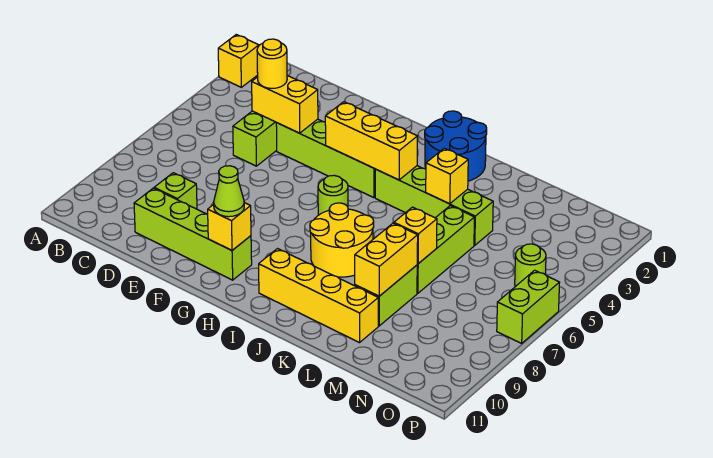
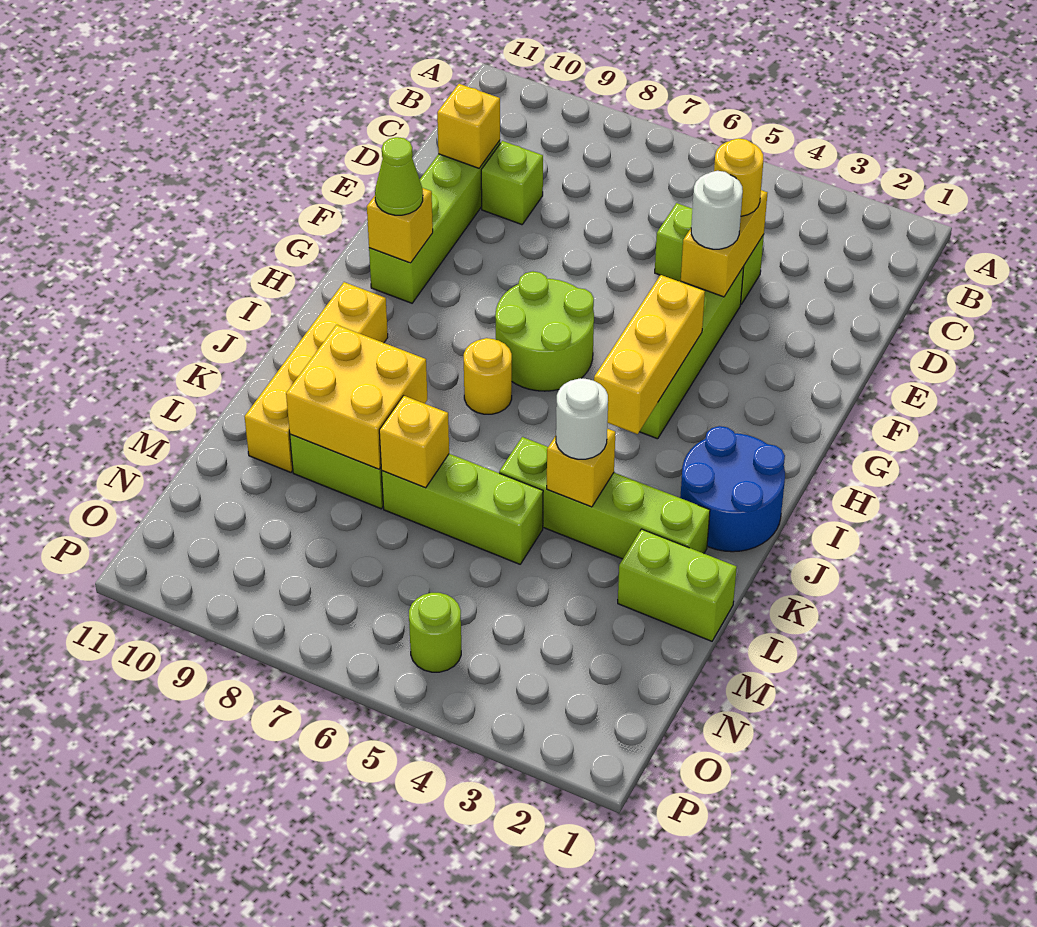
yellow 1x1 brick [218,35,259,87] -> yellow 1x1 brick moved to [437,84,500,168]
none -> white 1x1 round brick [691,171,743,249]
lime 1x1 round brick [318,175,348,215] -> lime 2x2 round brick [495,271,594,391]
lime 1x4 brick [375,166,493,245] -> lime 1x4 brick turned to [499,437,710,559]
yellow 2x2 round brick [310,203,374,277] -> yellow 1x1 round brick [464,338,512,414]
none -> white 1x1 round brick [556,378,608,459]
yellow 1x2 brick [355,223,418,296] -> yellow 2x2 brick [286,325,427,469]
lime 1x2 brick [497,270,560,343] -> lime 1x2 brick moved to [618,529,737,641]

